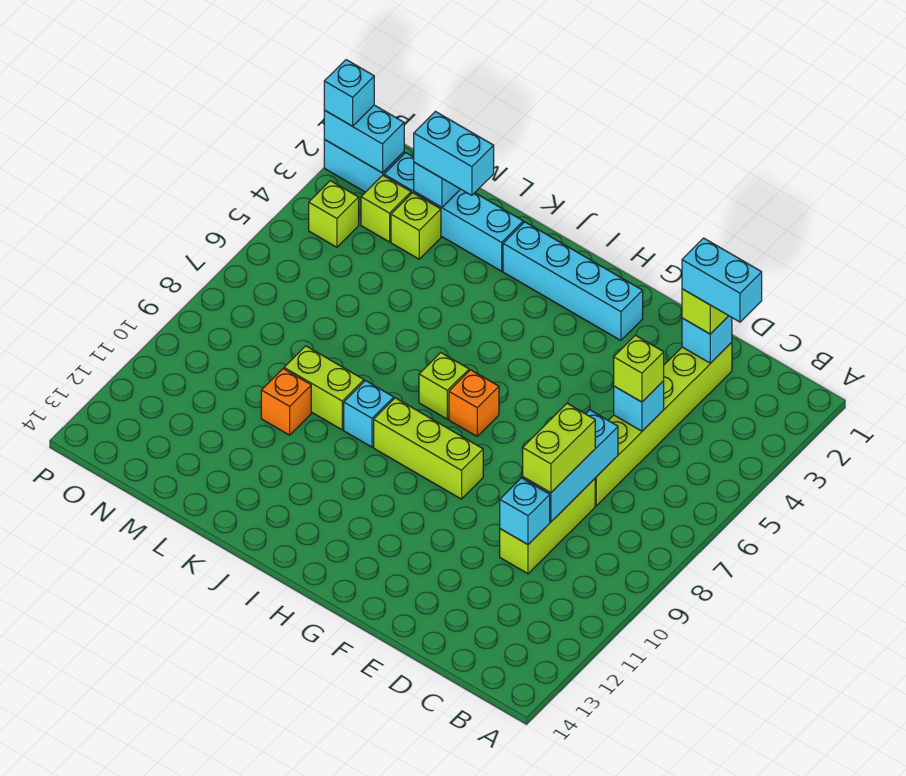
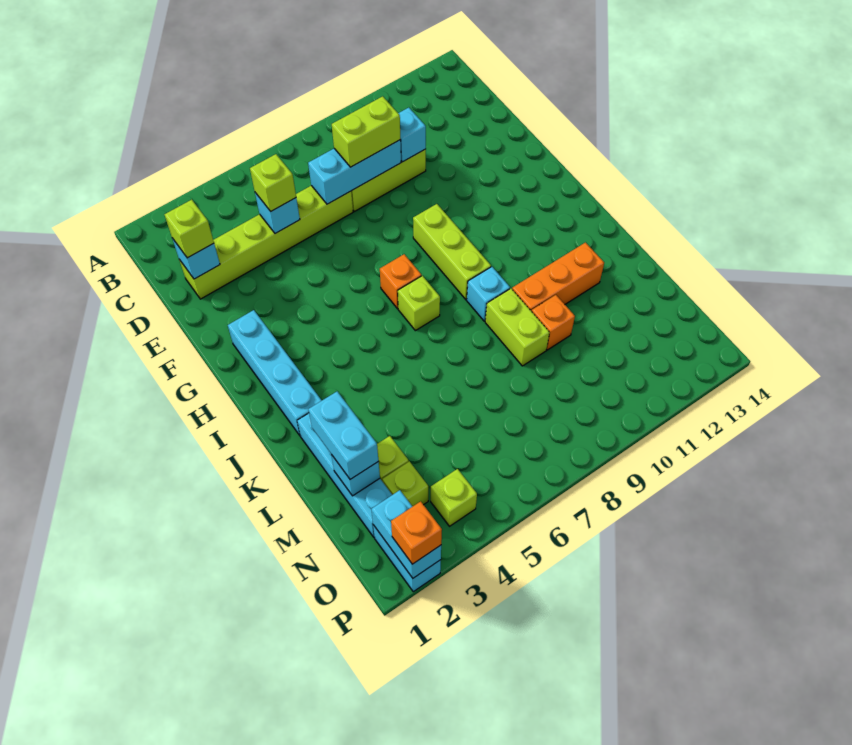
cyan 1x2 brick [682,238,762,322] -> none
none -> orange 1x3 brick [512,243,604,311]
cyan 1x1 brick [324,60,374,126] -> orange 1x1 brick [391,501,442,564]

